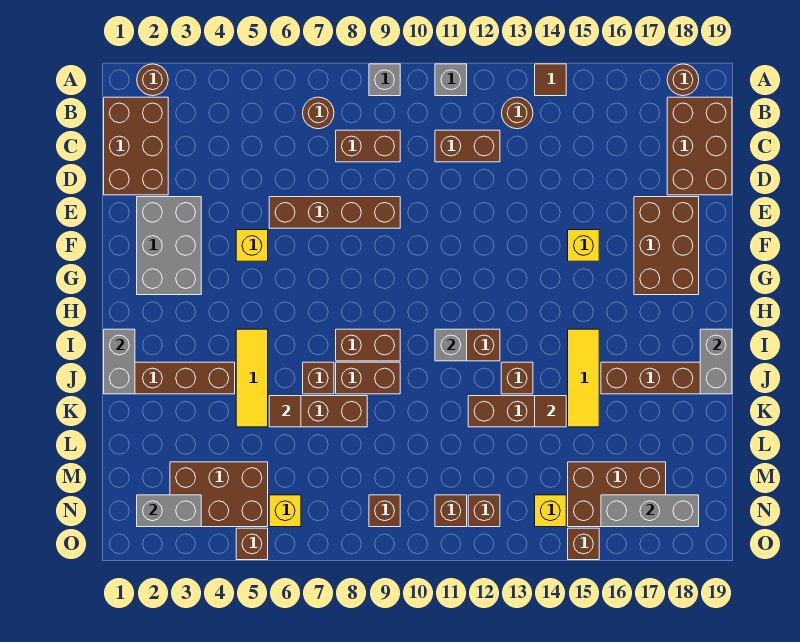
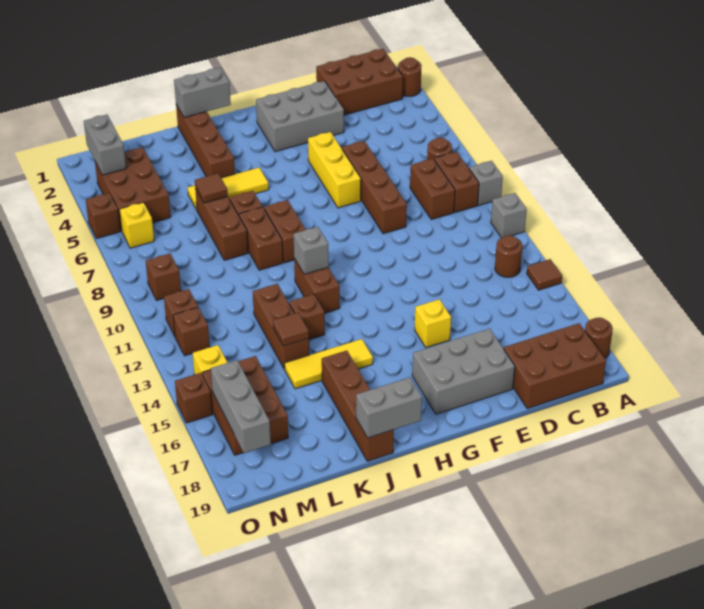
brown 1x2 brick [435,130,500,162] -> brown 1x2 brick moved to [434,152,479,212]
brown 2x3 brick [634,197,699,295] -> grey 2x3 brick [412,329,515,414]
yellow 1x1 brick [236,230,268,261] -> yellow 1x3 brick [308,132,361,208]

